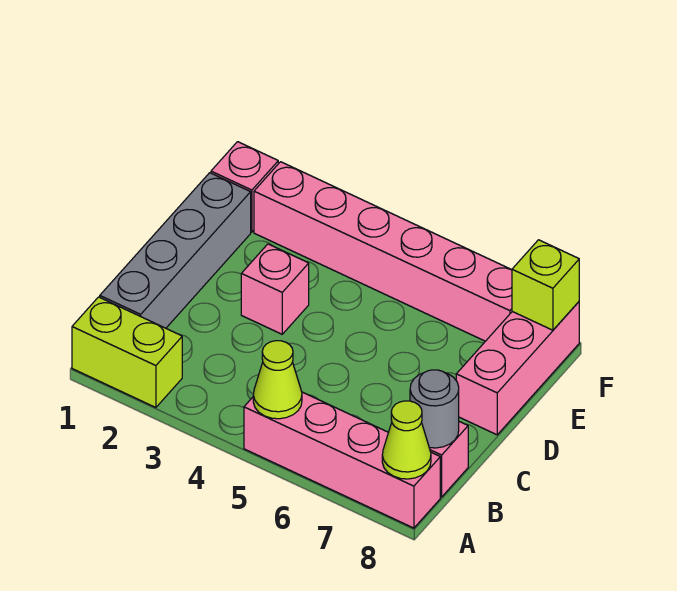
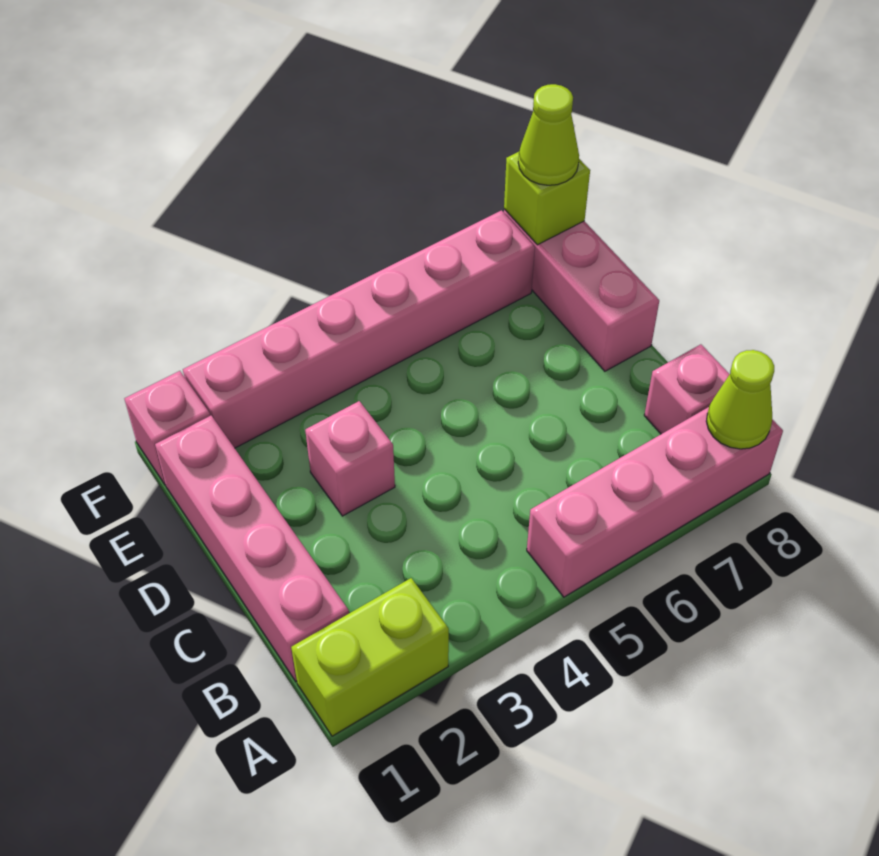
lime 1x1 cone [253,341,302,419] -> lime 1x1 cone moved to [518,84,579,185]
grey 1x4 brick [100,173,251,328] -> pink 1x4 brick [155,415,349,682]
grey 1x1 round brick [410,370,459,448] -> none

